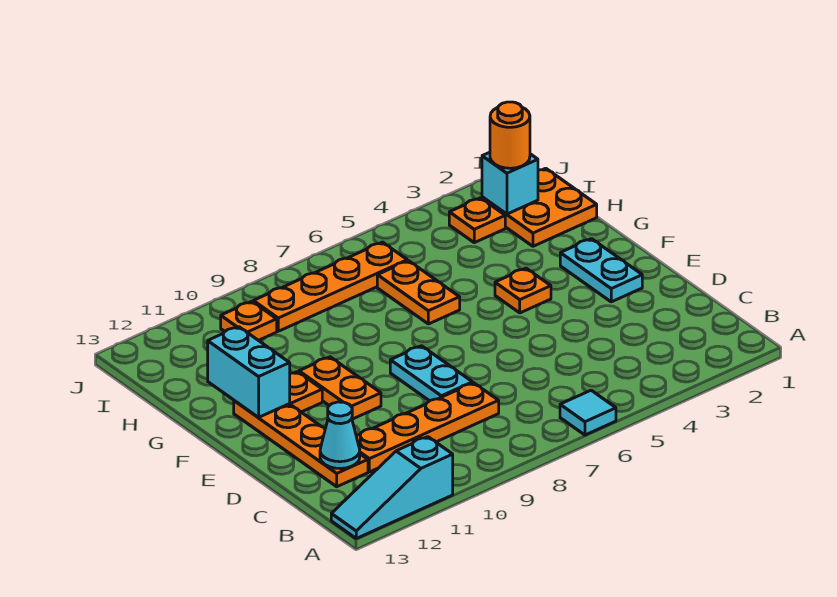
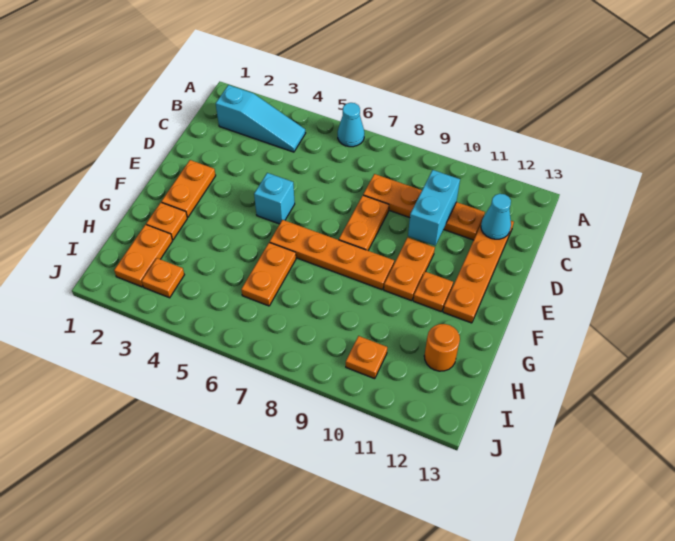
cyan 1x1 tile [560,390,616,435] -> cyan 1x1 cone [338,103,364,147]
cyan 1x3 slope [331,437,453,538] -> cyan 1x3 slope moved to [216,85,306,152]
cyan 1x2 plate [390,346,472,401] -> orange 1x2 plate [339,195,389,251]
cyan 1x2 plate [560,239,642,302] -> orange 1x2 plate [161,160,216,217]
orange 1x1 plate [495,268,551,313] -> orange 1x1 plate moved to [146,203,187,240]
cyan 1x2 brick [208,327,290,417] -> cyan 1x2 brick moved to [408,170,460,246]
orange 2x2 plate [482,168,597,246] -> orange 1x2 plate [114,225,172,287]
cyan 1x1 brick [482,152,538,214] -> cyan 1x1 brick moved to [254,173,295,224]
orange 1x1 round brick [490,102,530,168] -> orange 1x1 round brick moved to [424,324,460,371]
orange 1x4 plate [253,242,407,331] -> orange 1x4 plate moved to [270,220,394,290]

